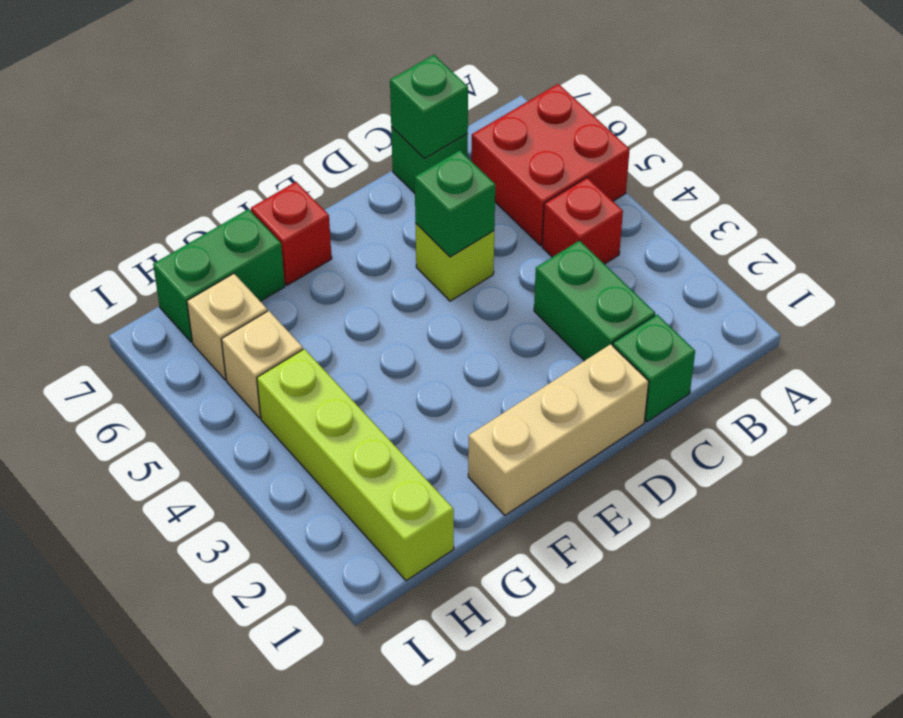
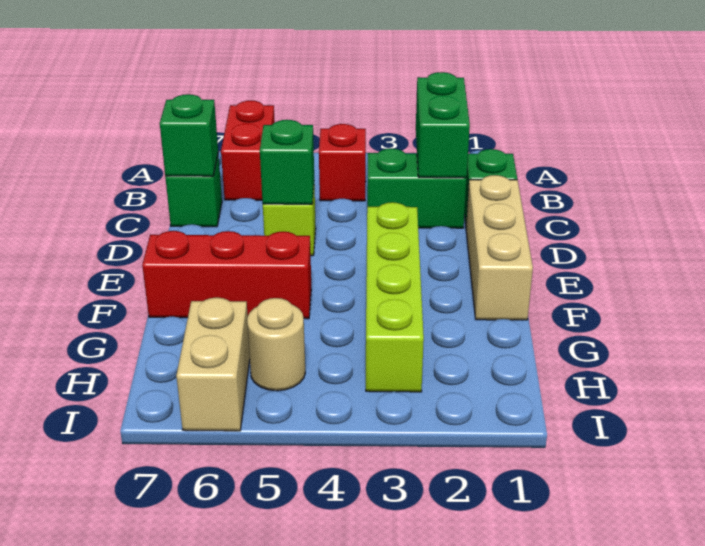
red 2x2 brick [471,84,630,246] -> red 1x2 brick [221,101,275,200]
red 1x1 brick [251,182,332,285] -> red 1x3 brick [142,231,311,319]
green 1x2 brick [153,209,285,342] -> green 1x2 brick moved to [416,72,470,178]
lime 1x4 brick [257,349,454,581] -> lime 1x4 brick turned to [366,202,424,392]
tan 1x1 brick [221,311,303,418] -> tan 1x1 round brick [247,298,305,391]
tan 1x1 brick [187,274,267,380] -> tan 1x2 brick [176,297,250,431]

